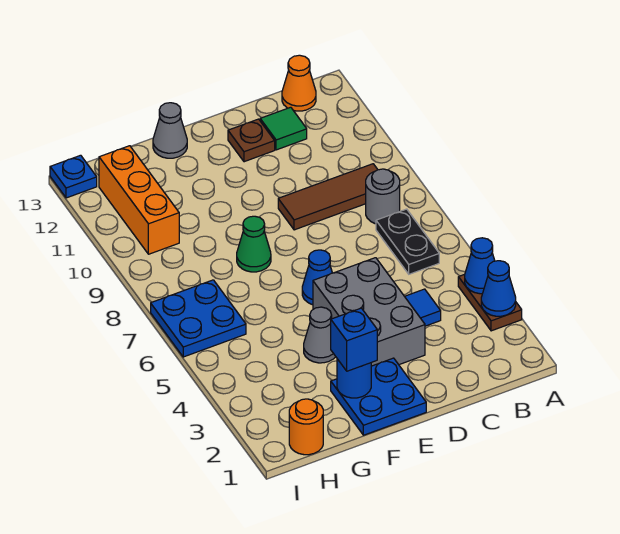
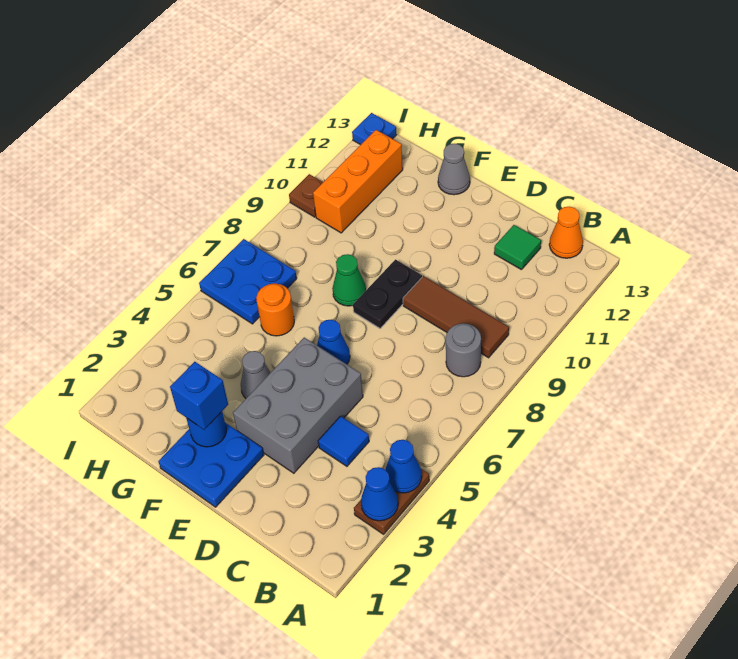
black 1x2 plate [376,209,439,274] -> black 1x2 plate moved to [353,259,422,328]
brown 1x1 plate [228,119,275,162] -> brown 1x1 plate moved to [289,174,323,217]
orange 1x1 round brick [289,399,323,455] -> orange 1x1 round brick moved to [256,283,294,336]

